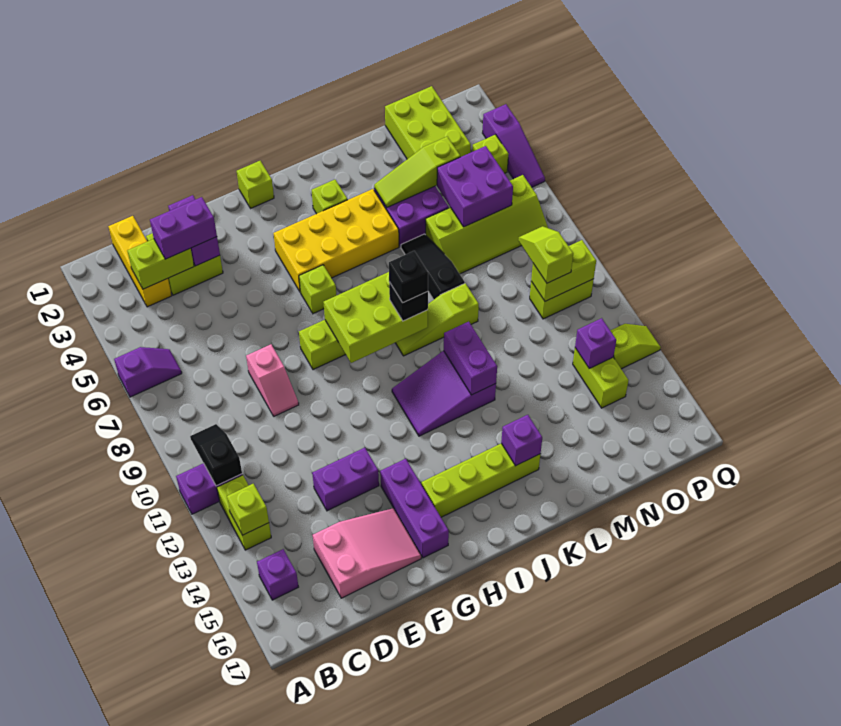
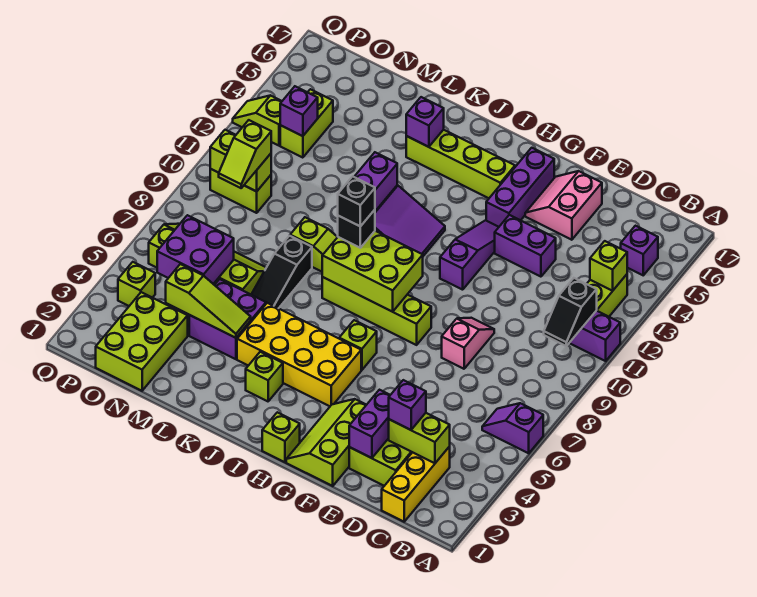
purple 1x2 brick [150,197,217,259] -> purple 1x1 brick [389,380,426,430]
pink 2x3 slope [313,508,421,598] -> pink 2x2 slope [525,171,602,240]
none -> lime 2x3 slope [286,399,366,486]
purple 1x3 slope [483,104,545,187] -> purple 1x3 slope moved to [440,220,499,290]

